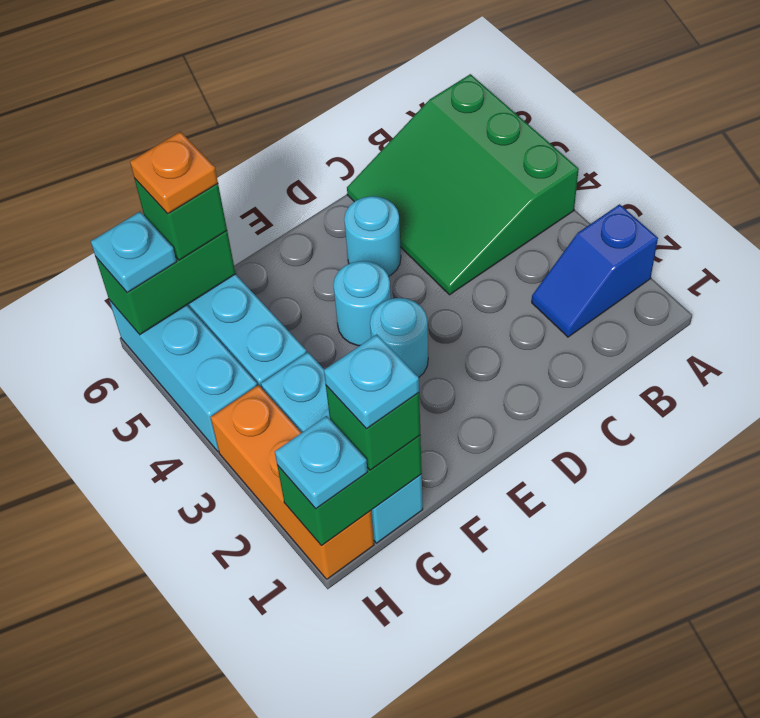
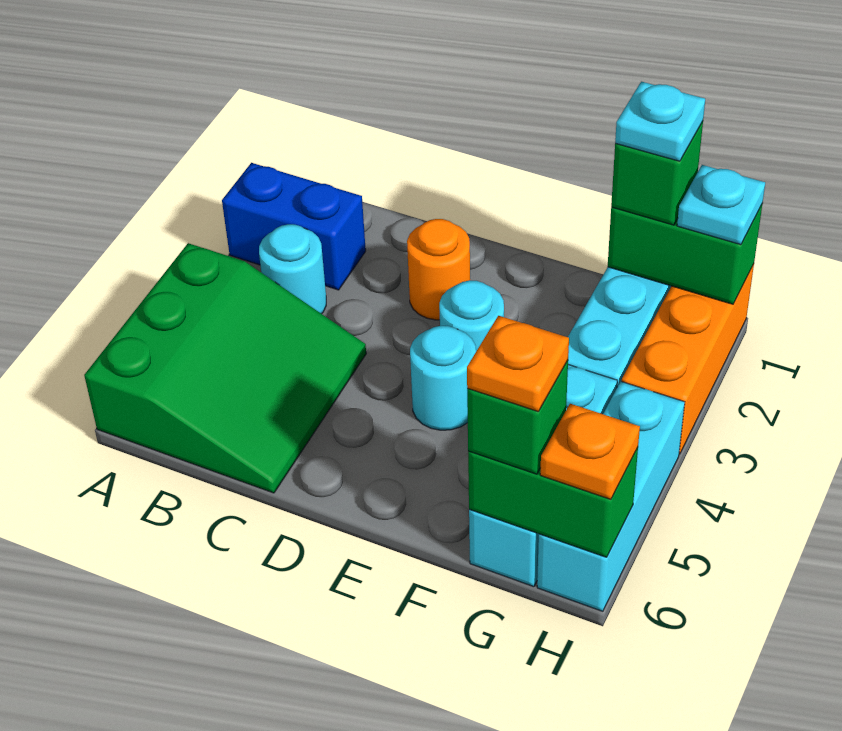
blue 1x2 slope [532,204,658,337] -> blue 1x2 brick [222,163,366,290]
none -> orange 1x1 round brick [407,219,470,320]
cyan 1x1 round brick [344,196,401,276] -> cyan 1x1 round brick moved to [259,224,326,314]
cyan 1x1 plate [91,212,177,293] -> orange 1x1 plate [540,404,640,499]

